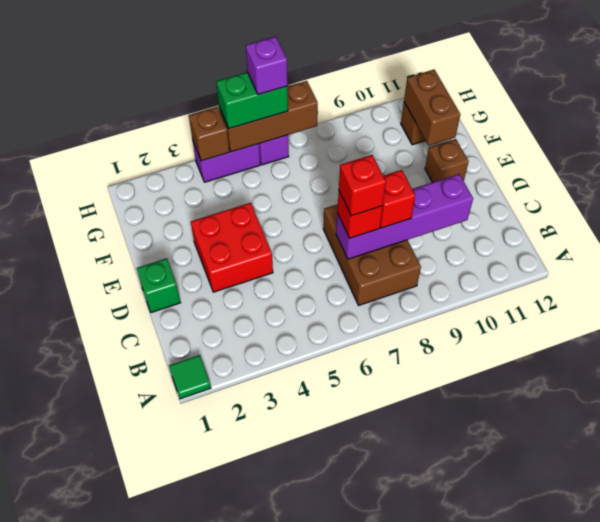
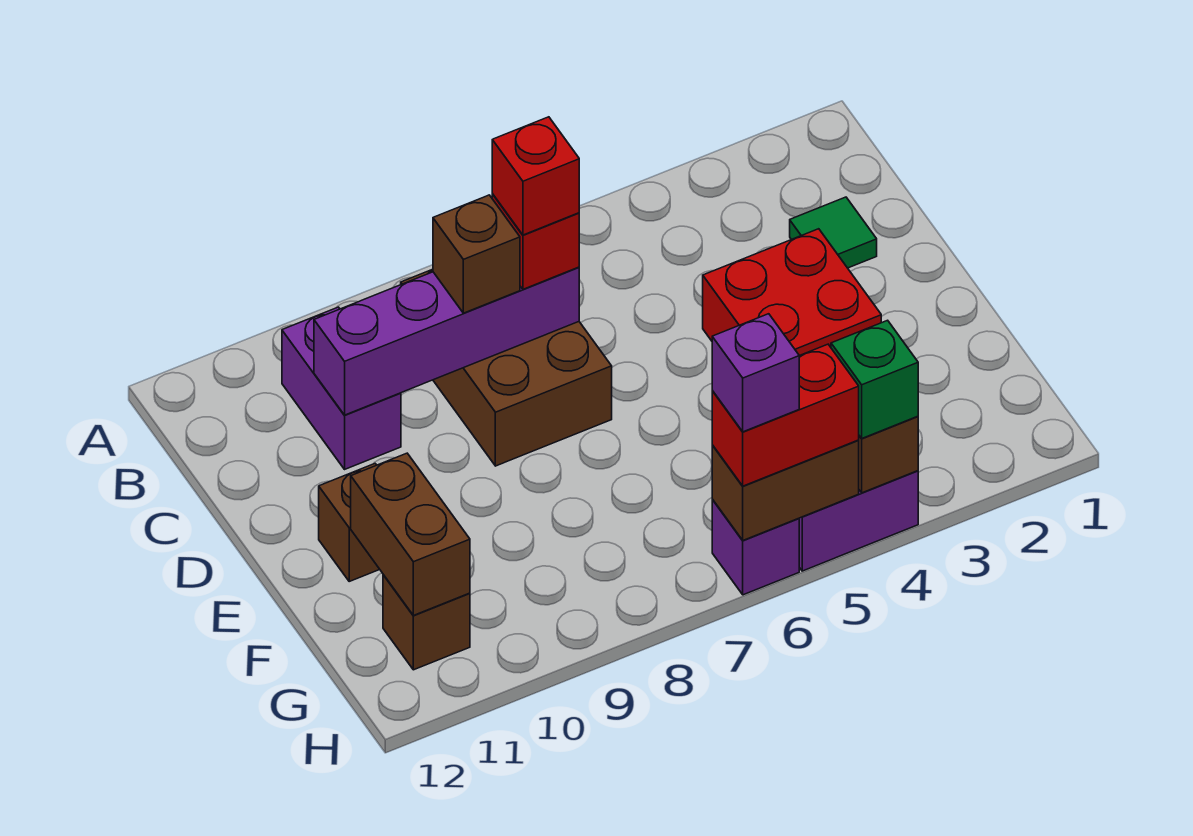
green 1x1 tile [169,355,211,399] -> green 1x1 tile moved to [790,197,877,268]
none -> purple 1x2 brick [282,307,401,469]
red 1x1 brick [380,170,415,228] -> brown 1x1 brick [433,195,520,313]
green 1x1 brick [137,258,181,312] -> green 1x1 brick moved to [831,320,918,438]
brown 1x3 brick [219,81,318,152] -> brown 1x2 brick [712,440,859,540]
green 1x2 brick [216,72,288,129] -> red 1x2 brick [712,344,859,486]

